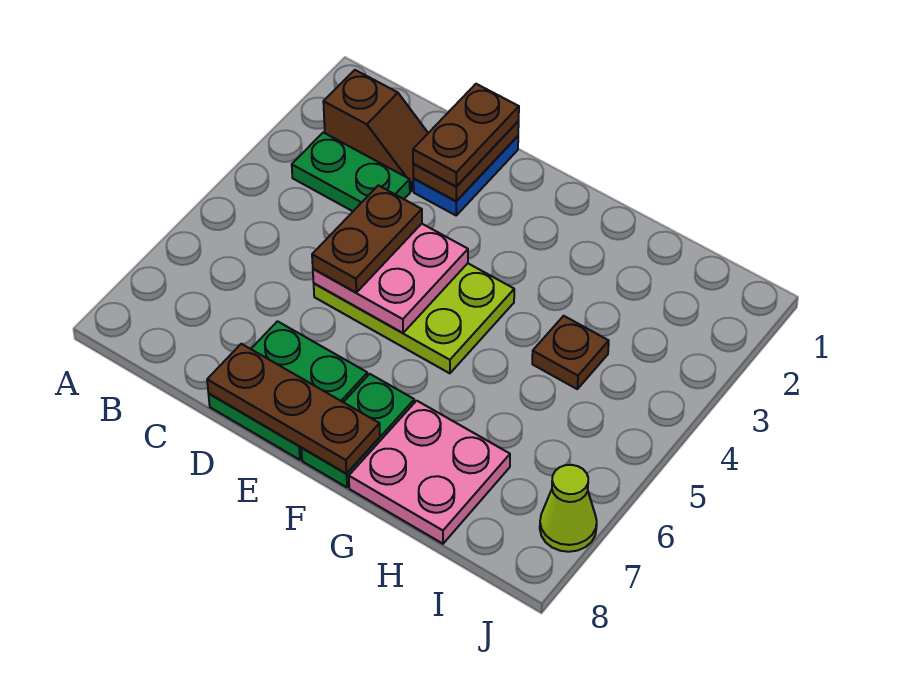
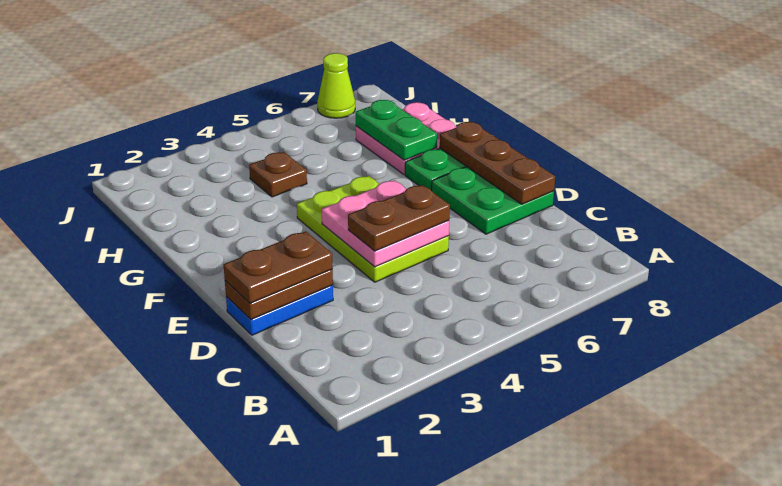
brown 1x2 slope [323,70,428,191] -> none
green 1x2 plate [292,132,410,211] -> green 1x2 plate moved to [356,100,437,160]

